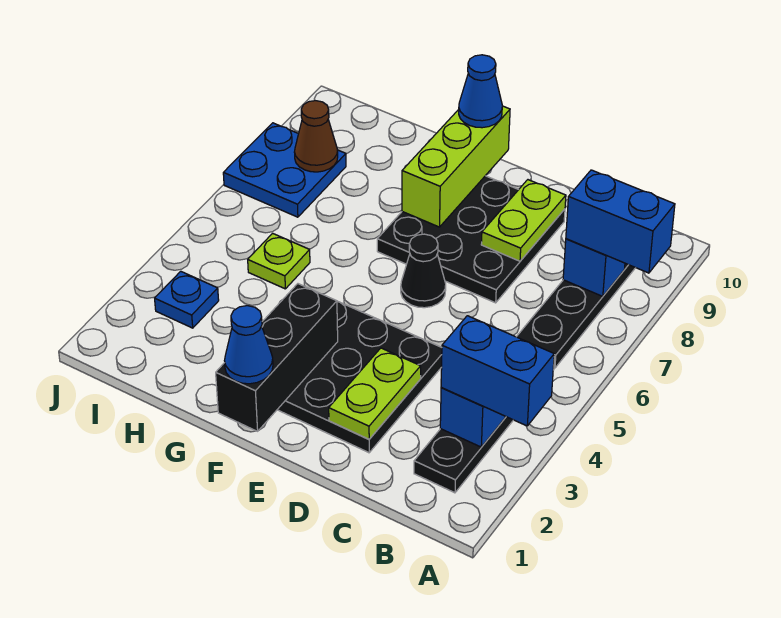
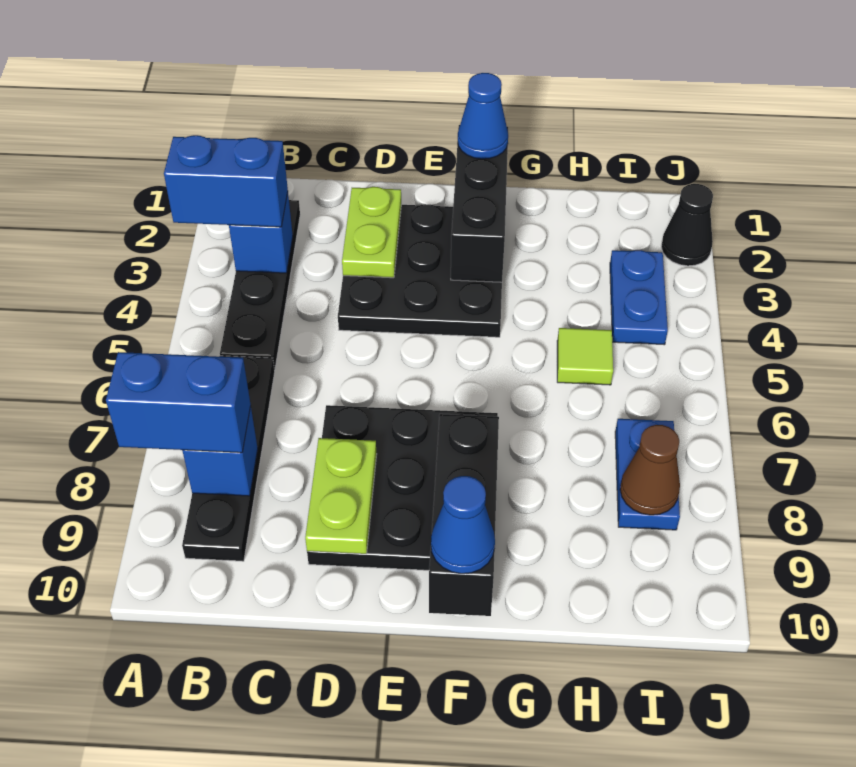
black 1x1 cone [401,234,446,308] -> black 1x1 cone moved to [661,184,713,266]
lime 1x3 brick [402,106,510,227] -> black 1x3 brick [429,414,499,616]
lime 1x1 plate [248,233,310,289] -> lime 1x1 tile [557,328,613,385]
blue 1x1 plate [155,271,219,328] -> blue 1x2 plate [610,250,668,345]
blue 2x2 plate [223,123,346,217] -> blue 1x2 plate [615,419,680,530]

